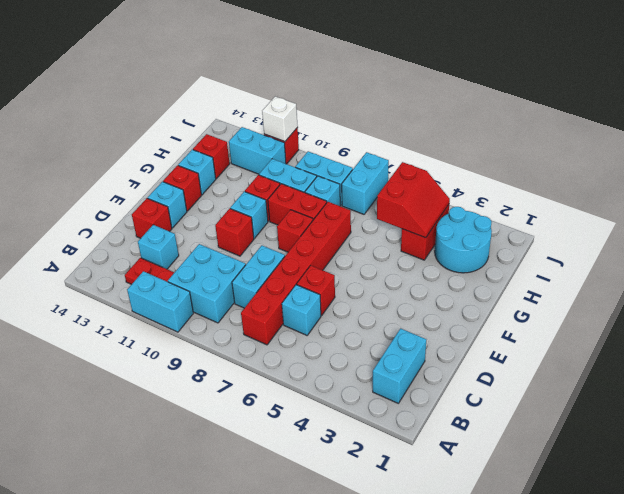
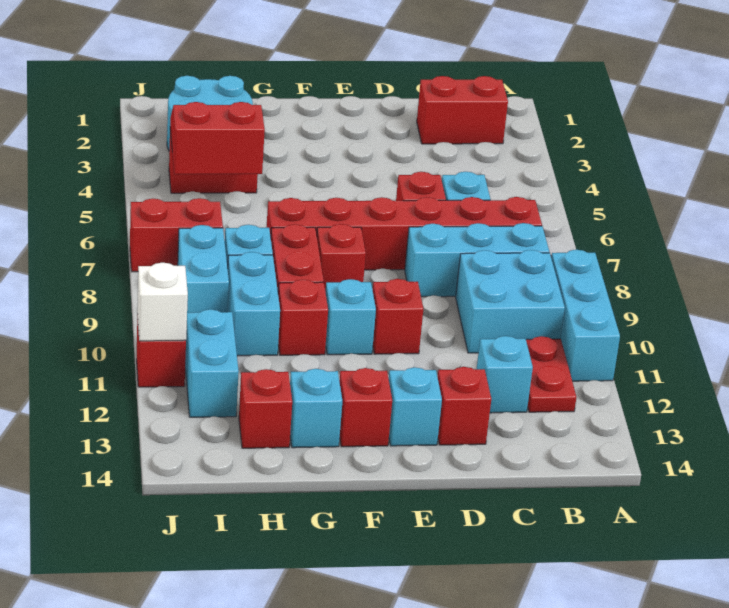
cyan 1x2 brick [127,271,193,332] -> cyan 1x3 brick [551,250,620,381]
cyan 1x2 brick [373,329,426,403] -> red 1x2 brick [417,76,508,144]
cyan 1x2 brick [232,246,285,308] -> cyan 1x3 brick [405,223,549,297]
cyan 1x2 brick [342,152,389,214] -> red 1x2 brick [130,198,223,272]

